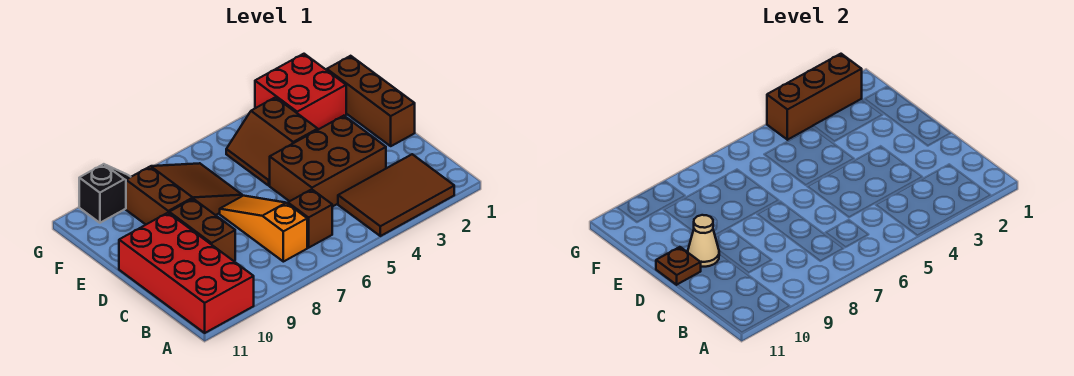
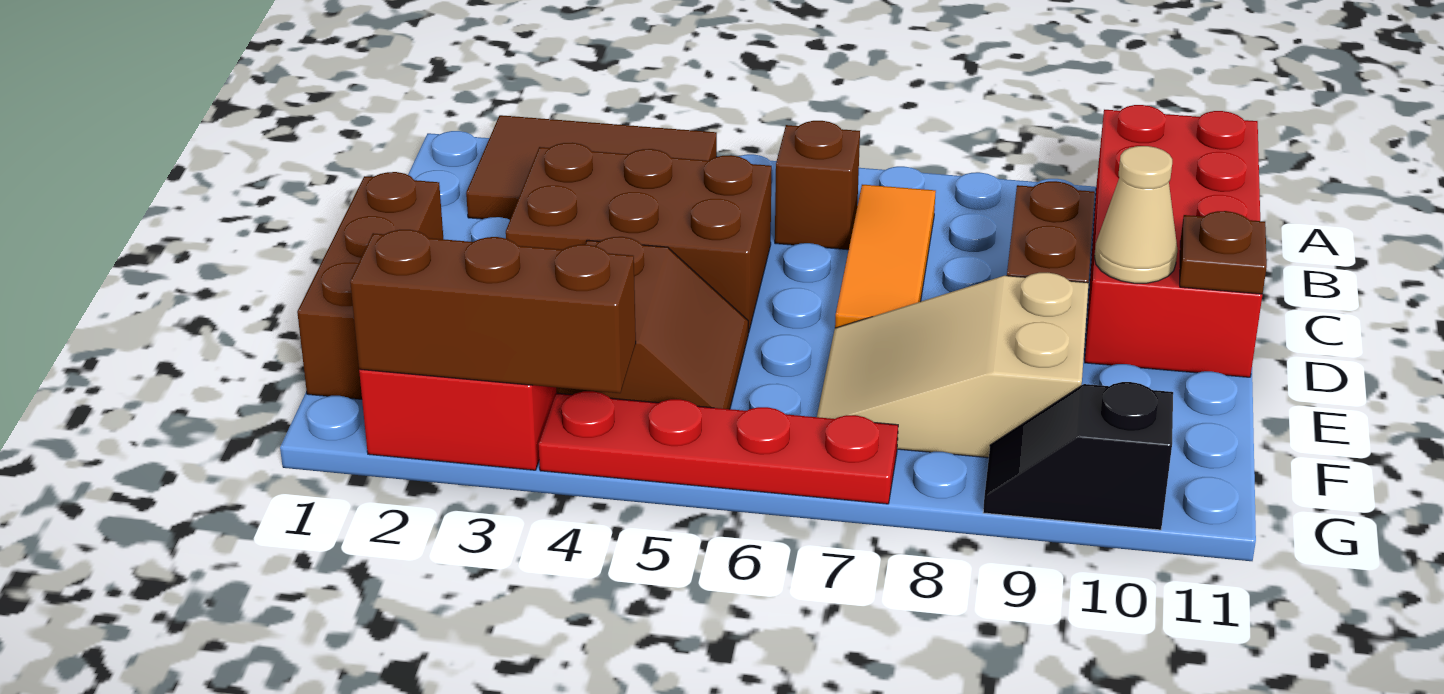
orange 1x3 slope [220,196,307,262] -> orange 1x3 tile [835,185,936,328]
brown 2x3 slope [126,163,242,224] -> tan 2x3 slope [817,273,1088,458]
none -> red 1x4 plate [539,391,898,504]

